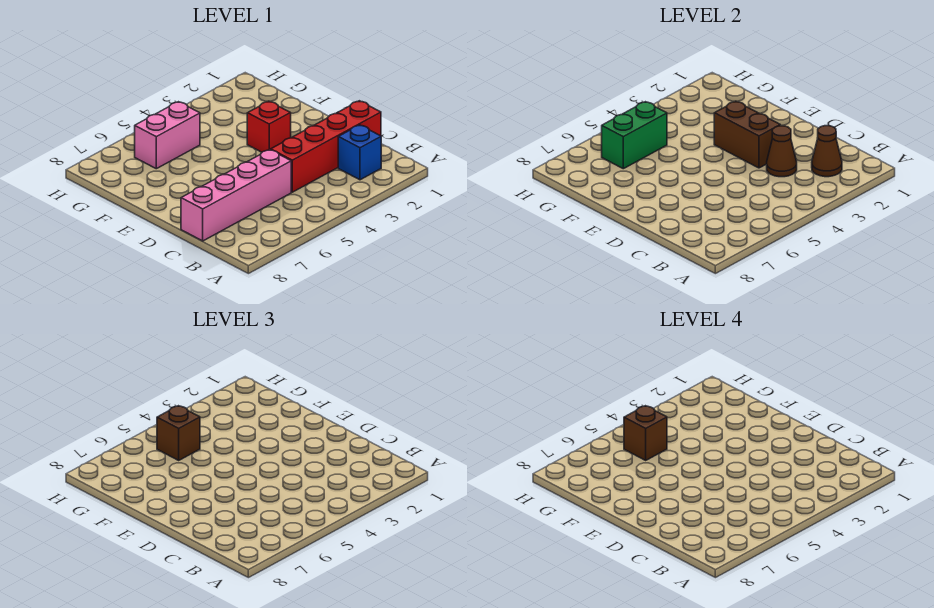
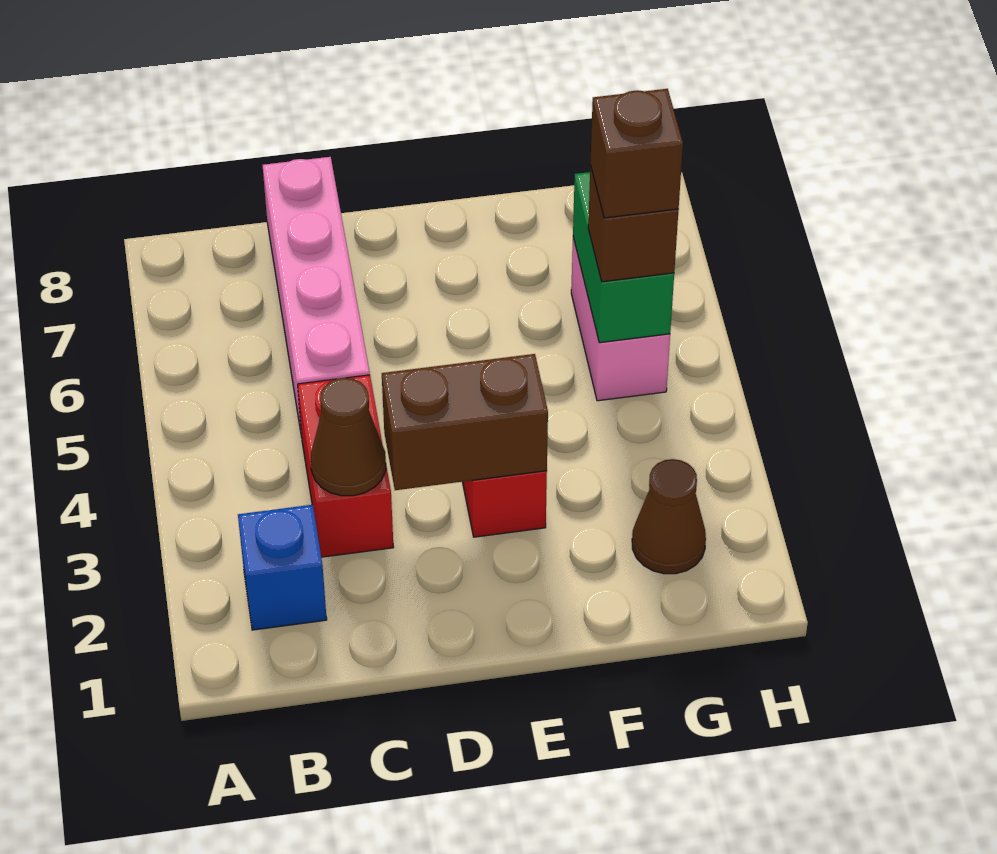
brown 1x1 cone [812,126,842,177] -> brown 1x1 cone moved to [632,459,706,574]
red 1x4 brick [271,101,381,192] -> red 1x2 brick [298,375,394,557]

